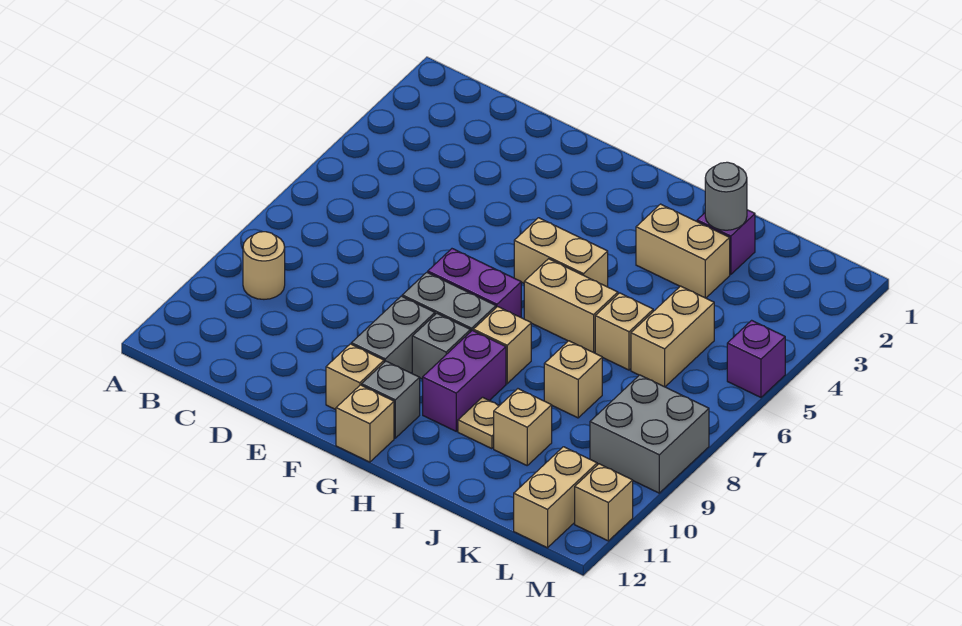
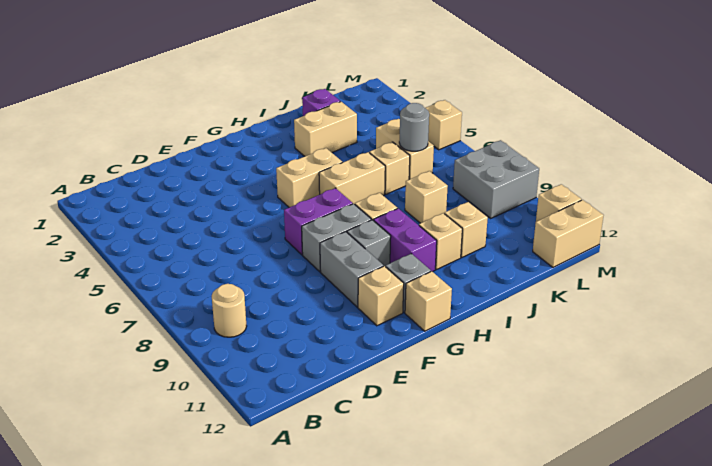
tan 1x1 plate [458,397,500,449] -> tan 1x1 brick [419,213,462,269]
grey 1x1 round brick [705,162,747,230] -> grey 1x1 round brick moved to [399,103,429,151]
tan 1x2 brick [514,447,597,548] -> tan 1x2 brick turned to [533,200,604,267]
purple 1x1 brick [727,320,785,397] -> tan 1x1 brick [426,100,462,150]

